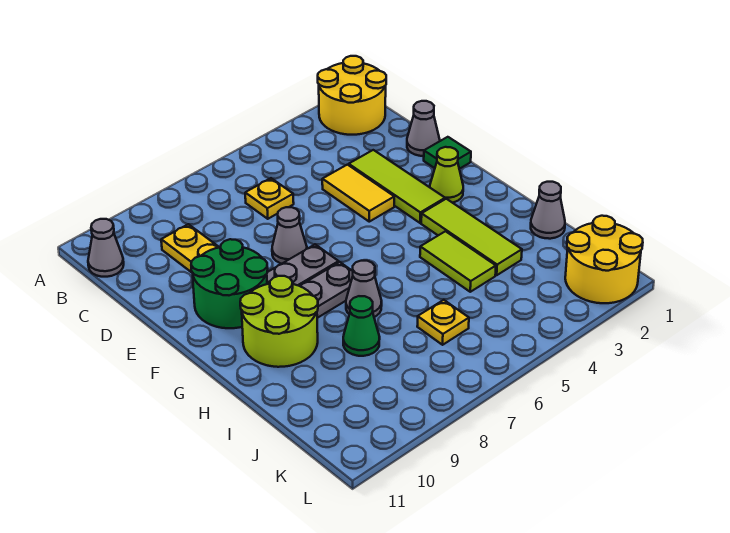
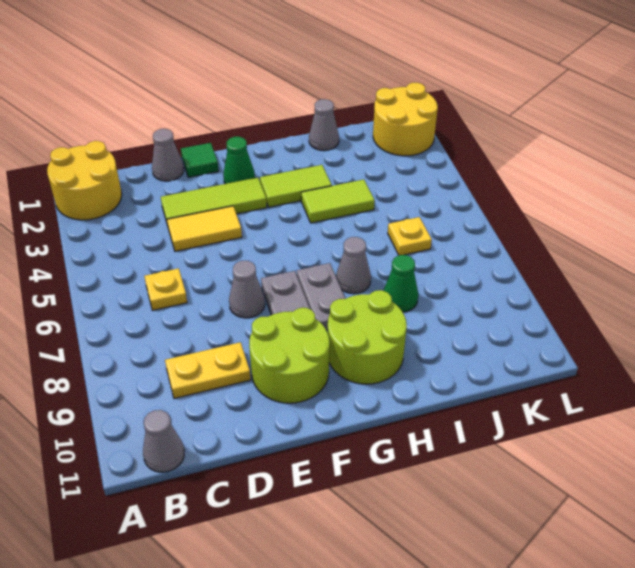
green 2x2 round brick [191,239,268,328] -> lime 2x2 round brick [249,308,329,403]
lime 1x1 cone [430,147,463,203] -> green 1x1 cone [223,137,255,184]
lime 1x3 tile [421,199,522,275] -> lime 1x2 tile [260,165,332,207]

